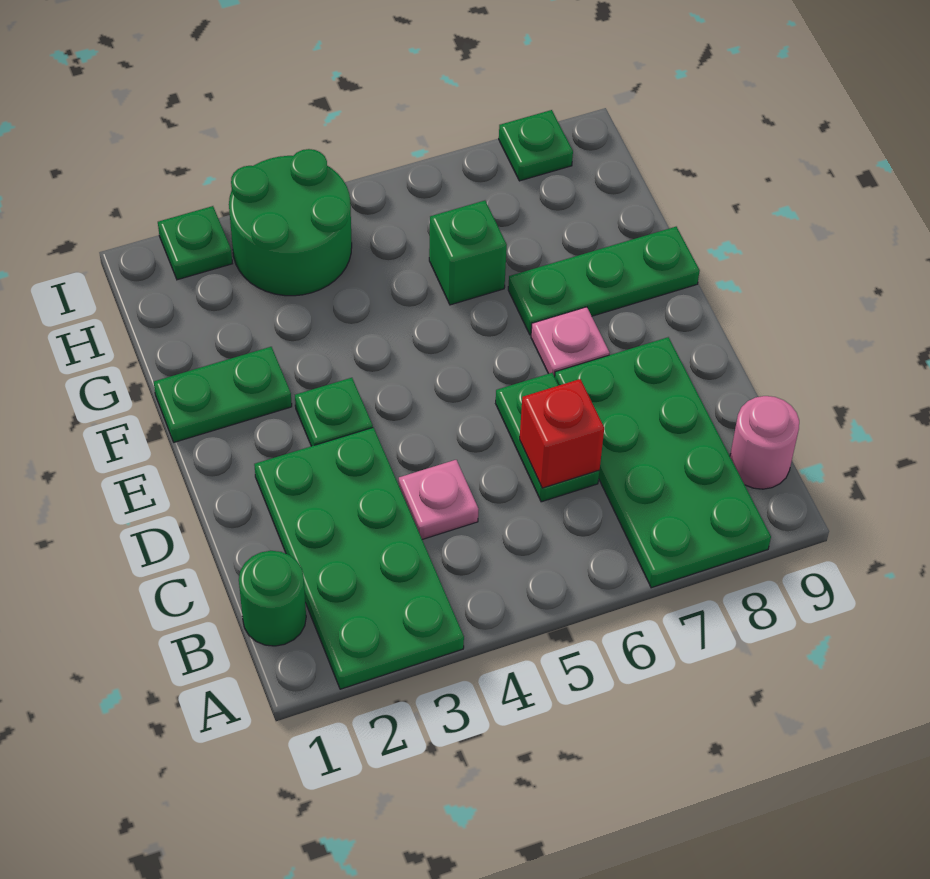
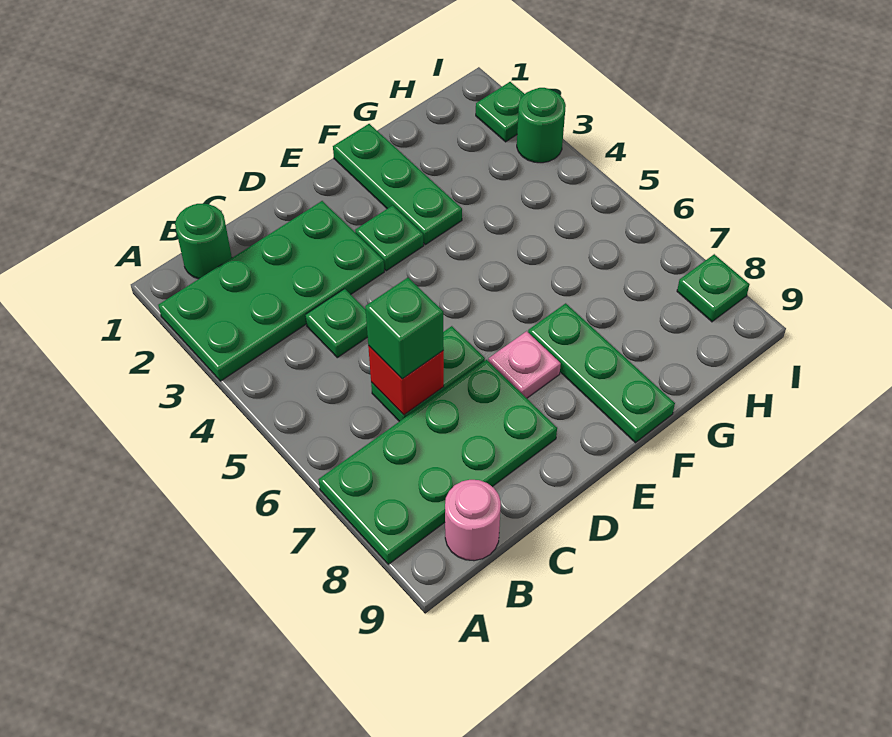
pink 1x1 plate [399,460,478,539] -> green 1x1 plate [305,289,368,358]
green 1x2 plate [154,347,292,442] -> green 1x3 plate [333,124,462,245]
green 1x1 brick [429,201,507,305] -> green 1x1 brick moved to [365,278,444,379]
green 2x2 round brick [229,149,352,296] -> green 1x1 round brick [517,88,566,163]

